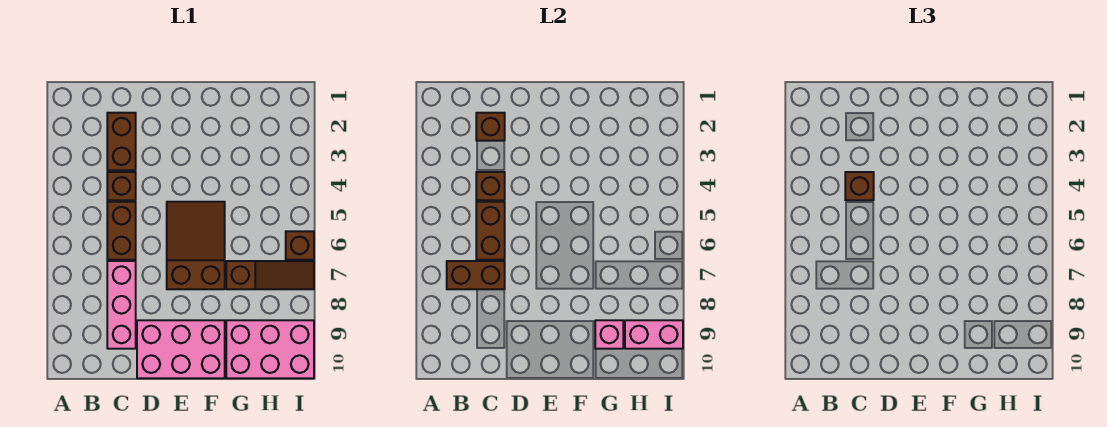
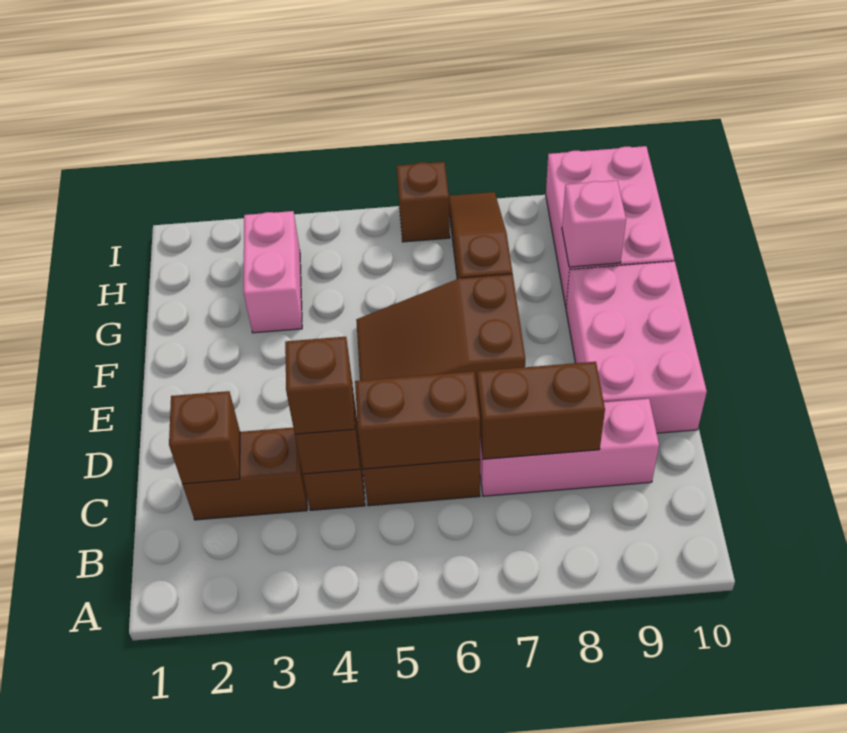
brown 1x2 brick [447,261,505,289] -> brown 1x2 brick turned to [477,362,605,459]
pink 1x2 brick [625,320,683,349] -> pink 1x2 brick moved to [244,211,302,333]

